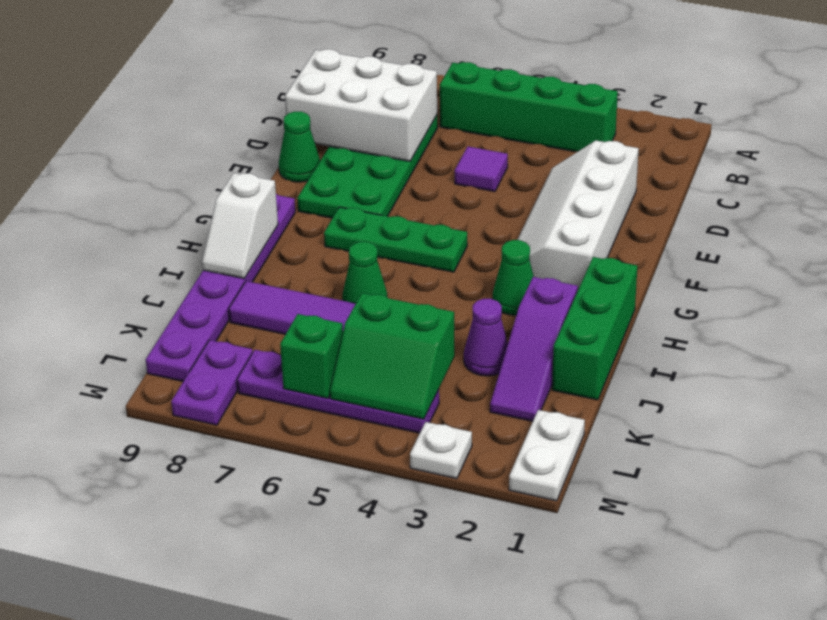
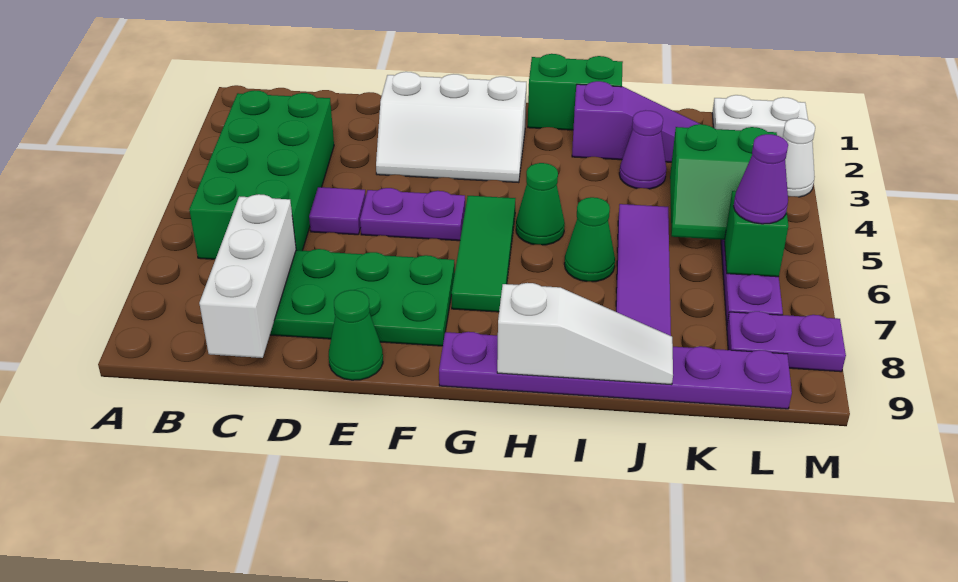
green 1x4 brick [440,62,618,152] -> green 2x4 brick [189,90,334,259]
white 2x3 brick [285,49,437,161] -> white 1x3 brick [199,194,296,358]
white 2x4 slope [517,141,639,289] -> white 2x3 slope [376,72,526,183]
none -> purple 1x2 plate [360,188,465,241]
green 1x3 plate [324,207,467,272] -> green 1x3 tile [452,196,515,312]
green 1x3 brick [552,257,637,400] -> green 1x2 brick [528,54,623,130]
green 1x1 cone [493,240,534,315] -> green 1x1 cone moved to [516,163,565,245]
white 1x2 slope [202,173,278,278] -> white 1x3 slope [497,283,673,385]
green 2x2 slope [330,293,455,419] -> green 2x2 slope turned to [670,124,777,240]
none -> purple 1x1 cone [733,134,788,224]
white 1x1 plate [410,422,472,479] -> white 1x1 cone [783,118,815,197]

